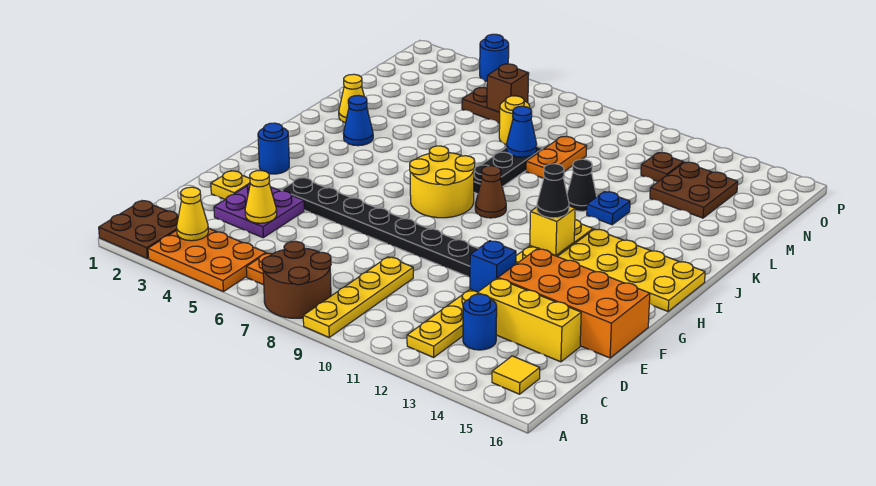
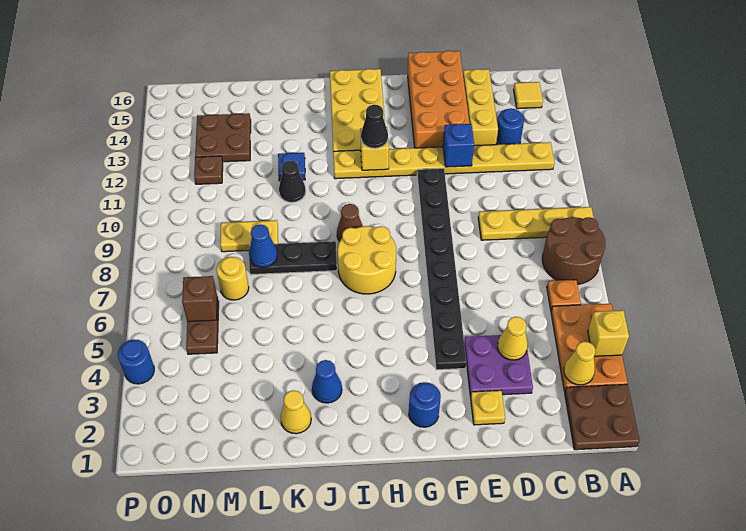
none -> yellow 1x1 brick [588,310,629,356]
orange 1x2 plate [526,136,587,178] -> yellow 1x2 plate [220,220,278,252]

